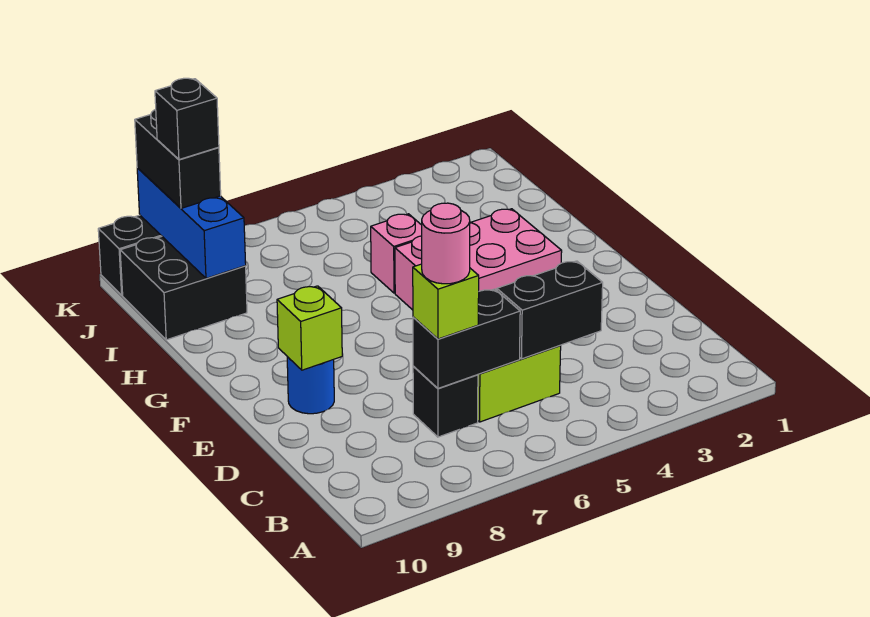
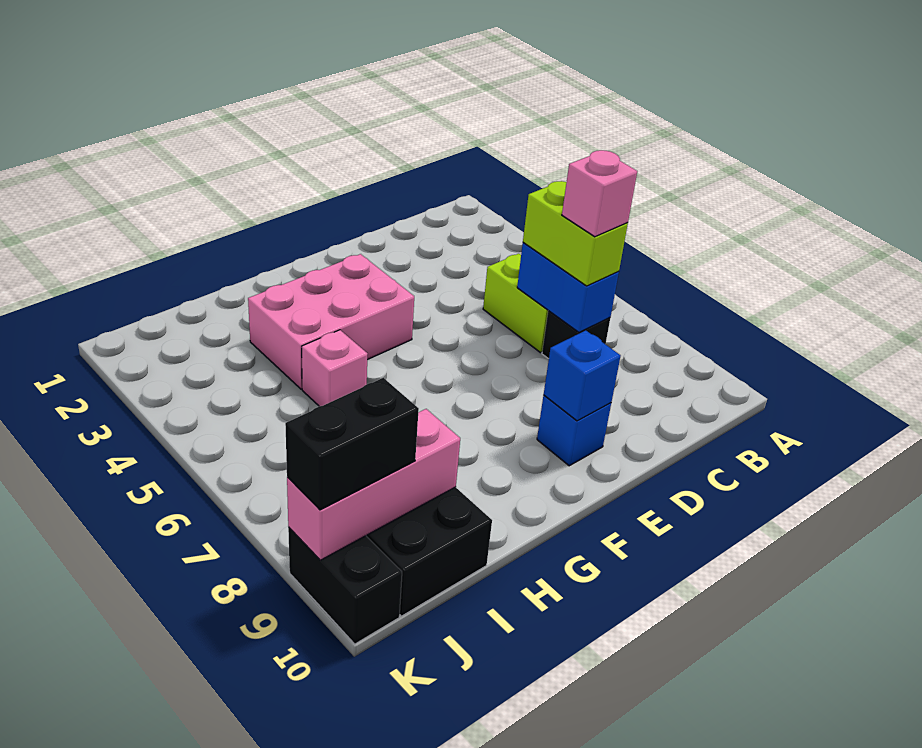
black 1x2 brick [497,261,603,359] -> none
black 1x2 brick [413,289,520,388] -> blue 1x2 brick [517,243,619,333]
lime 1x1 brick [413,264,479,339] -> lime 1x2 brick [523,181,628,286]
pink 1x1 round brick [422,203,470,284] -> pink 1x1 brick [562,150,637,237]
blue 1x1 round brick [287,357,334,414] -> blue 1x1 brick [537,396,611,466]
lime 1x1 brick [277,286,342,370] -> blue 1x1 brick [544,330,620,421]
pink 2x3 brick [395,209,562,310] -> pink 2x3 brick turned to [248,254,414,389]
blue 1x3 brick [137,168,246,278] -> pink 1x3 brick [287,409,460,560]
black 1x1 brick [155,78,219,160] -> none

